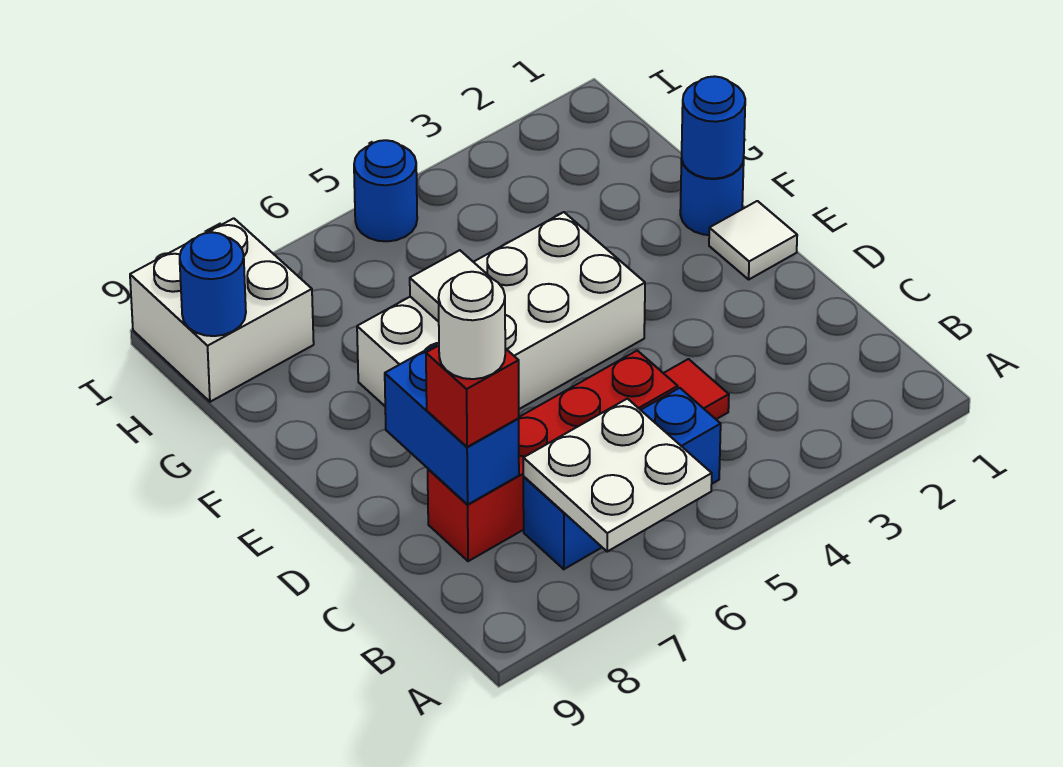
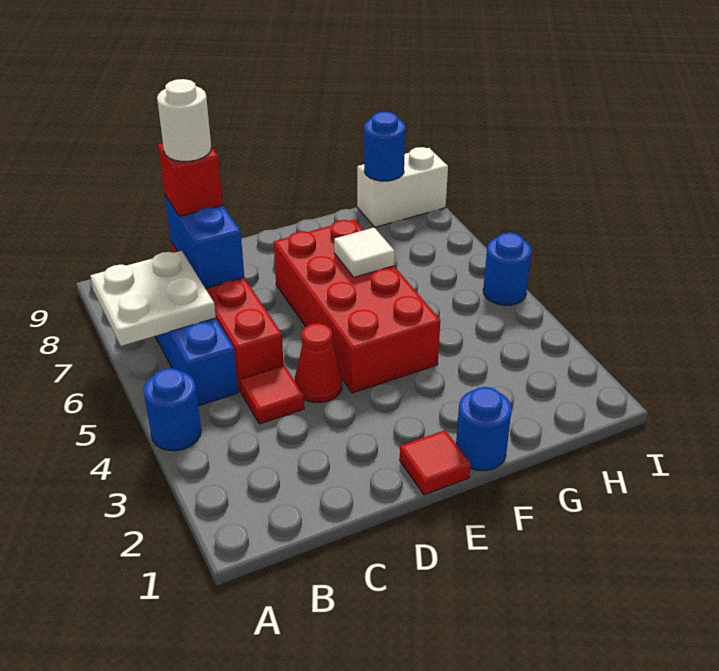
blue 1x2 brick [385,345,519,504] -> blue 1x2 brick turned to [165,195,244,288]
none -> red 1x1 cone [295,323,342,403]
white 1x1 tile [709,201,797,279] -> red 1x1 tile [400,430,471,495]
white 2x4 brick [357,212,645,409] -> red 2x4 brick [274,219,440,393]
blue 1x1 round brick [682,76,745,179] -> blue 1x1 round brick moved to [144,368,201,451]
white 2x2 brick [130,218,314,402] -> white 1x2 brick [357,147,448,227]

